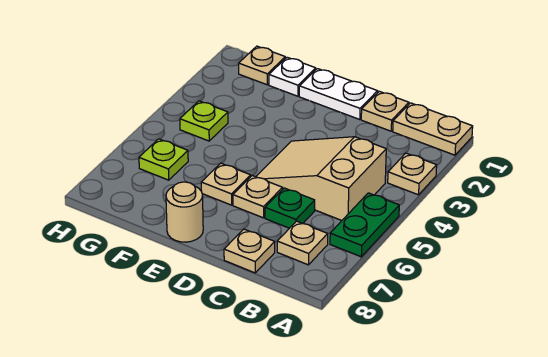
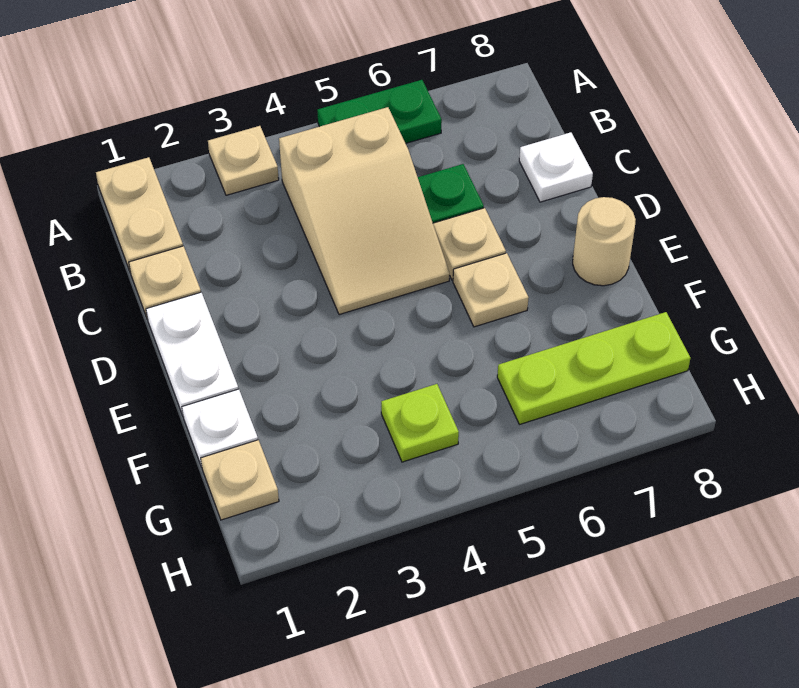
tan 1x1 plate [277,221,328,265] -> none
tan 1x1 plate [224,229,275,273] -> white 1x1 plate [519,132,593,202]
lime 1x1 plate [139,139,188,180] -> lime 1x3 plate [497,312,691,425]

